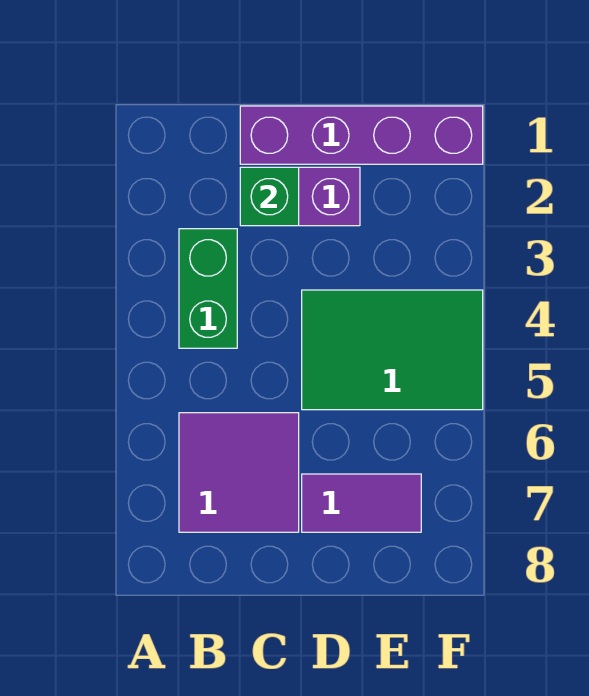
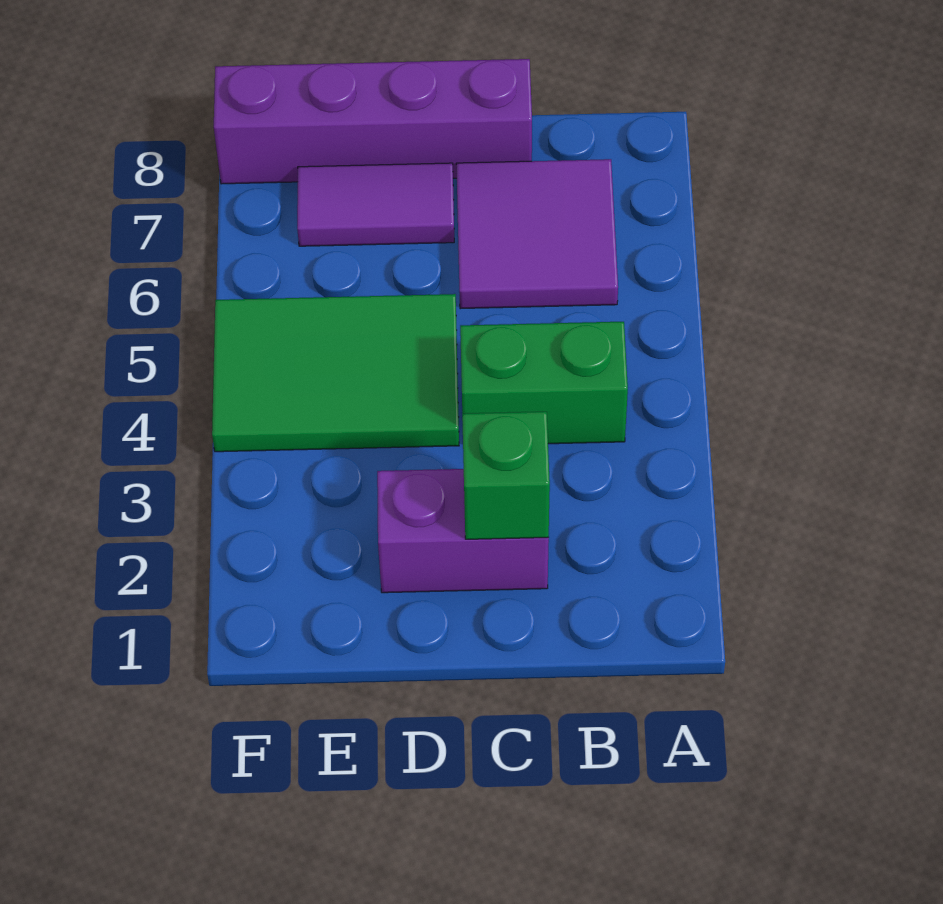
green 1x2 brick [179,229,237,348] -> green 1x2 brick turned to [460,322,628,444]
purple 1x4 brick [240,106,483,164] -> purple 1x4 brick moved to [214,59,532,184]

